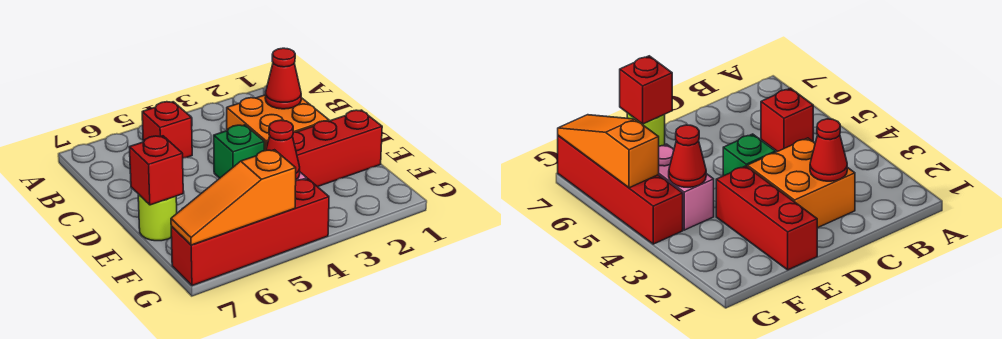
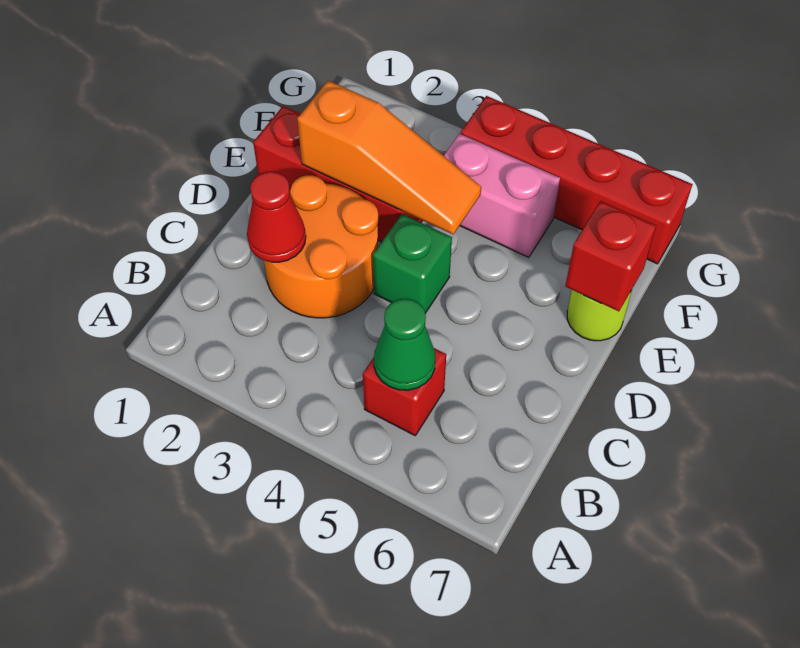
none -> green 1x1 cone [374,299,435,390]
orange 2x2 brick [227,95,329,151] -> orange 2x2 round brick [264,175,378,318]
red 1x1 cone [266,120,300,180] -> none
orange 1x3 slope [171,150,296,245] -> orange 1x3 slope moved to [297,81,481,234]

